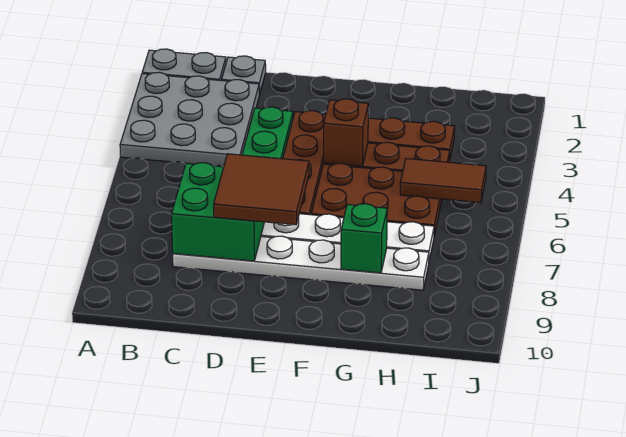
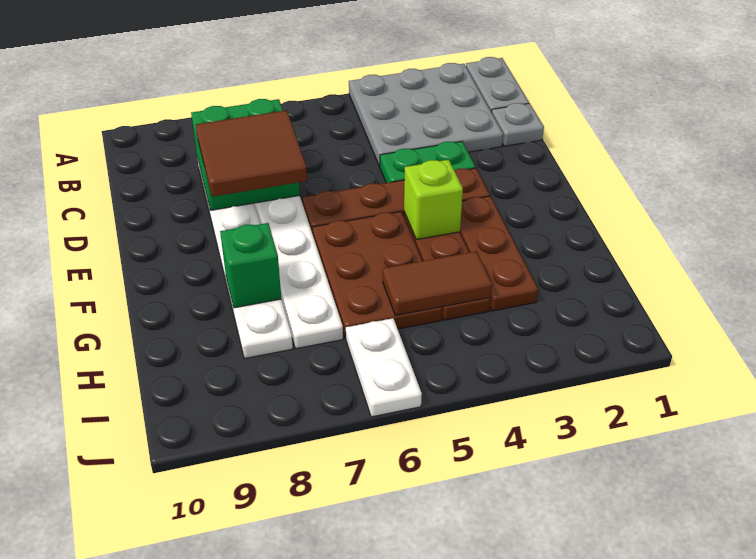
brown 1x1 brick [324,99,368,166] -> lime 1x1 brick [404,160,463,239]
brown 1x2 tile [400,159,486,203] -> brown 1x2 tile turned to [383,251,492,315]
none -> white 1x2 plate [346,318,422,417]

